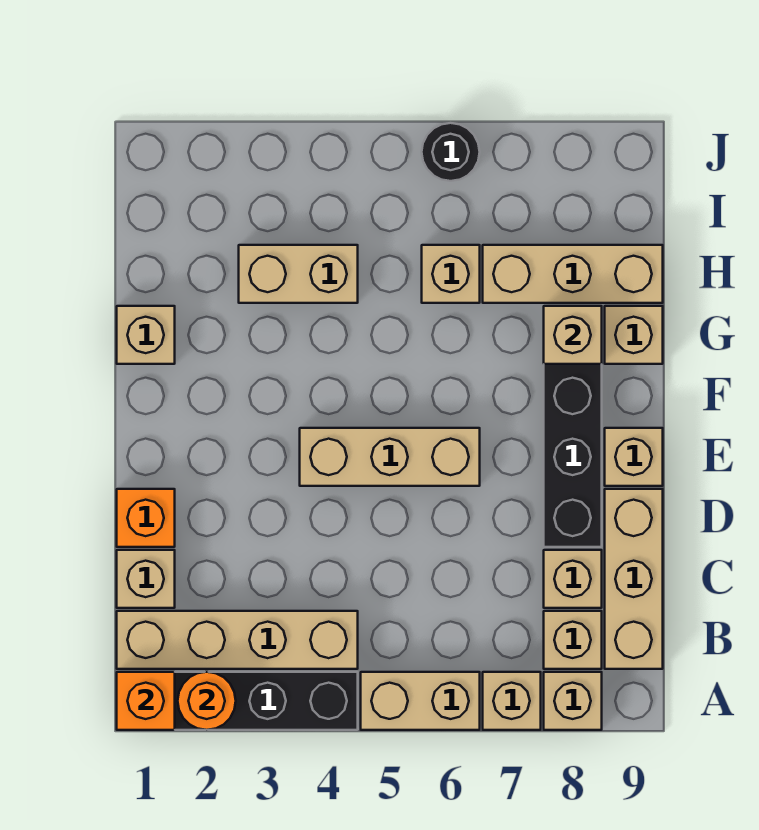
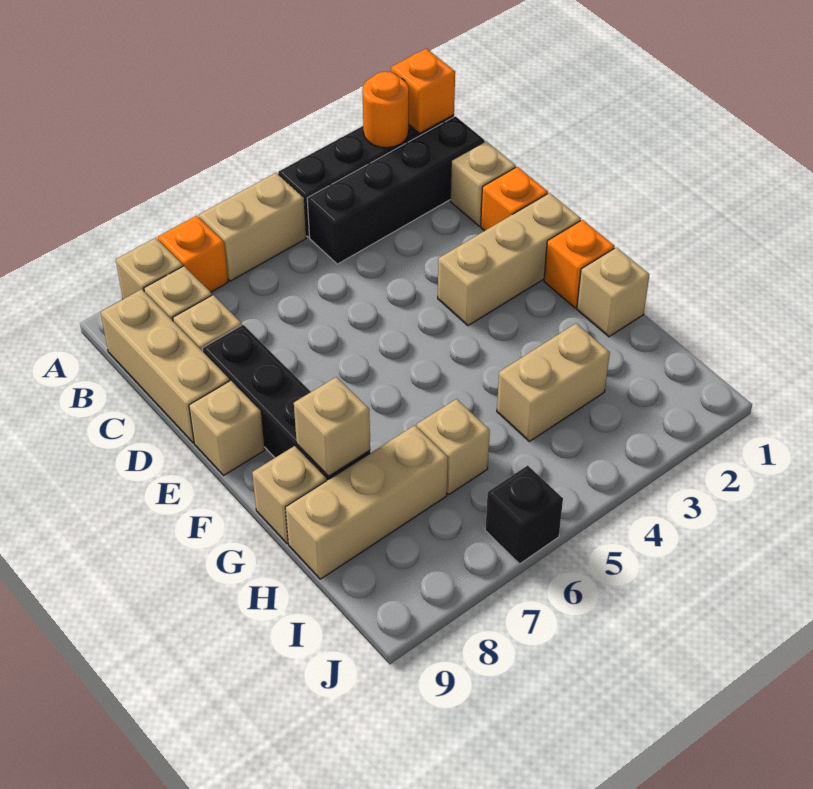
tan 1x1 brick [483,672,541,730] -> orange 1x1 brick [158,216,228,292]
tan 1x4 brick [117,611,358,669] -> black 1x4 brick [307,116,485,264]
tan 1x3 brick [300,428,480,486] -> tan 1x3 brick moved to [438,193,581,325]
none -> orange 1x1 brick [544,220,615,308]
black 1x1 round brick [422,123,480,181] -> black 1x1 brick [485,465,563,564]

